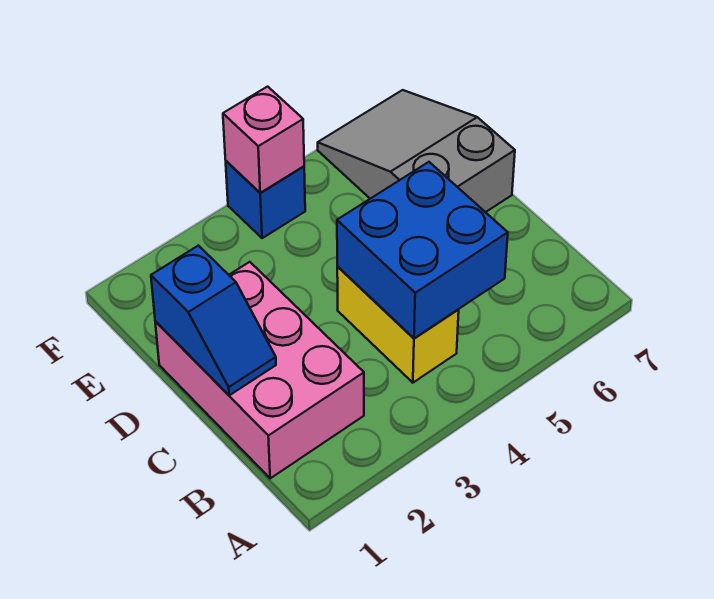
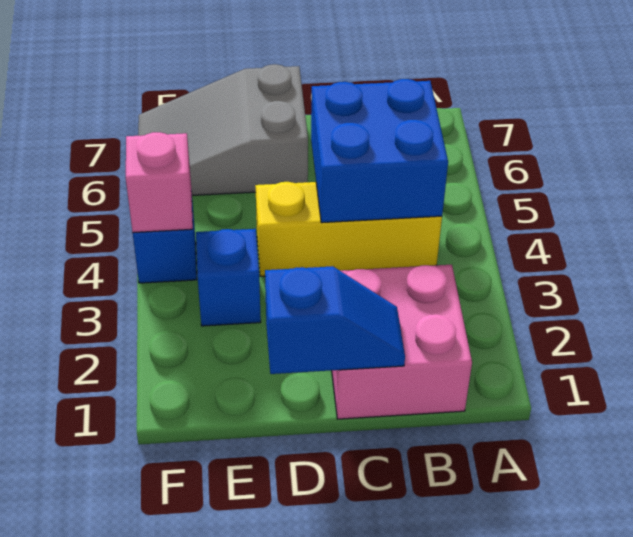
pink 2x3 brick [155,262,364,478] -> pink 2x2 brick [332,265,472,419]
yellow 1x2 brick [337,267,459,383] -> yellow 1x3 brick [255,182,442,276]
none -> blue 1x1 brick [196,229,261,326]

